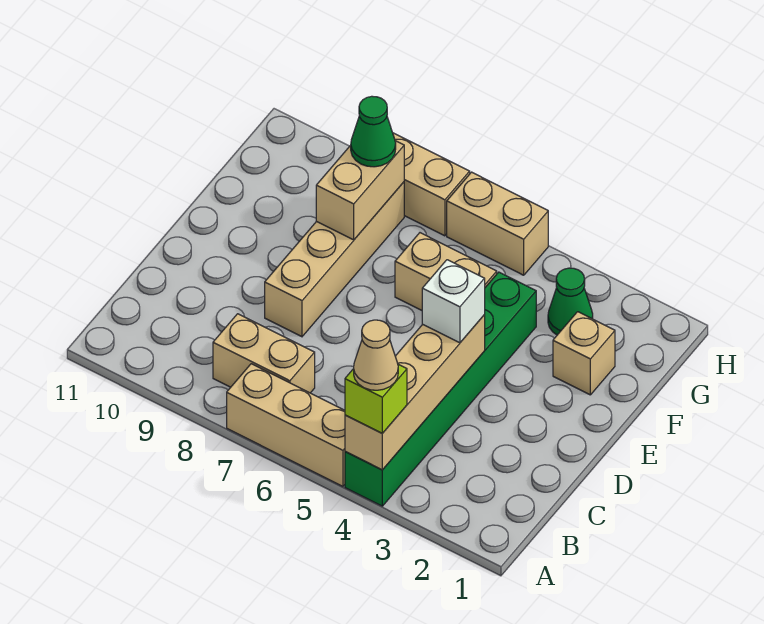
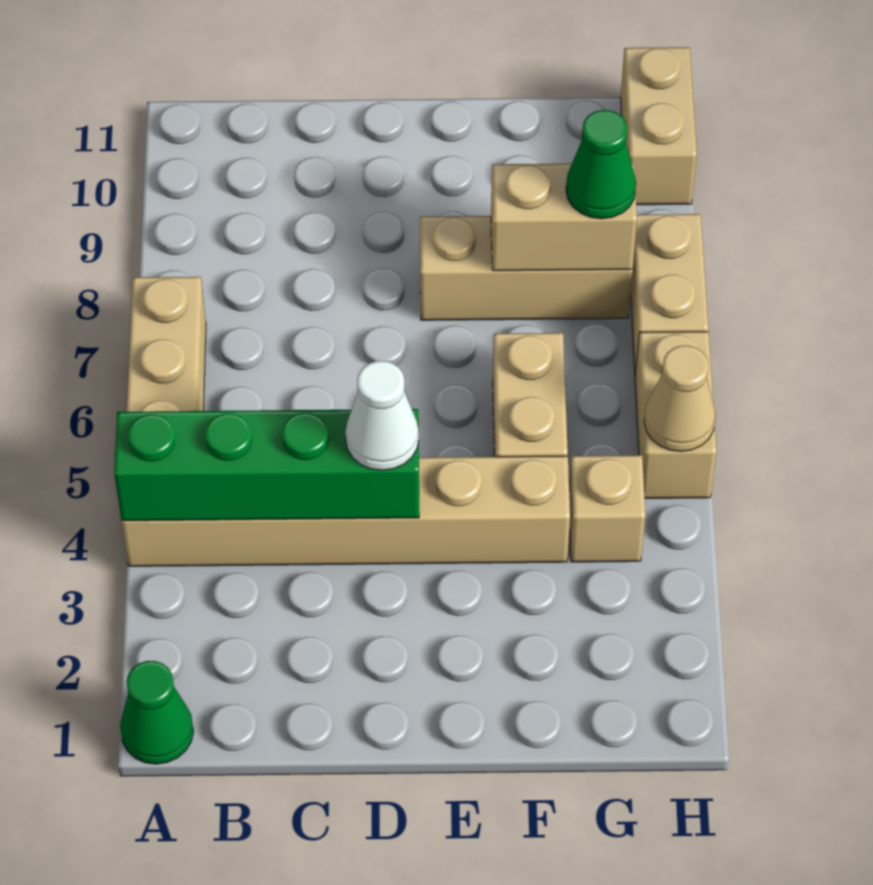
green 1x6 brick [345,272,536,506] -> tan 1x6 brick [122,456,570,566]
tan 1x4 brick [345,315,485,470] -> green 1x4 brick [114,409,419,521]
lime 1x1 brick [345,364,407,433] -> none
tan 1x1 cone [354,320,398,390] -> tan 1x1 cone moved to [644,346,716,452]
tan 1x2 brick [213,314,315,393] -> tan 1x2 brick moved to [621,47,697,205]
white 1x1 brick [422,260,485,343] -> white 1x1 cone [345,361,419,470]
tan 1x4 brick [265,182,404,337] -> tan 1x3 brick [420,216,633,320]
tan 1x1 brick [553,312,615,395] -> tan 1x1 brick moved to [569,455,645,562]
green 1x1 cone [548,268,593,335] -> green 1x1 cone moved to [120,661,194,764]

